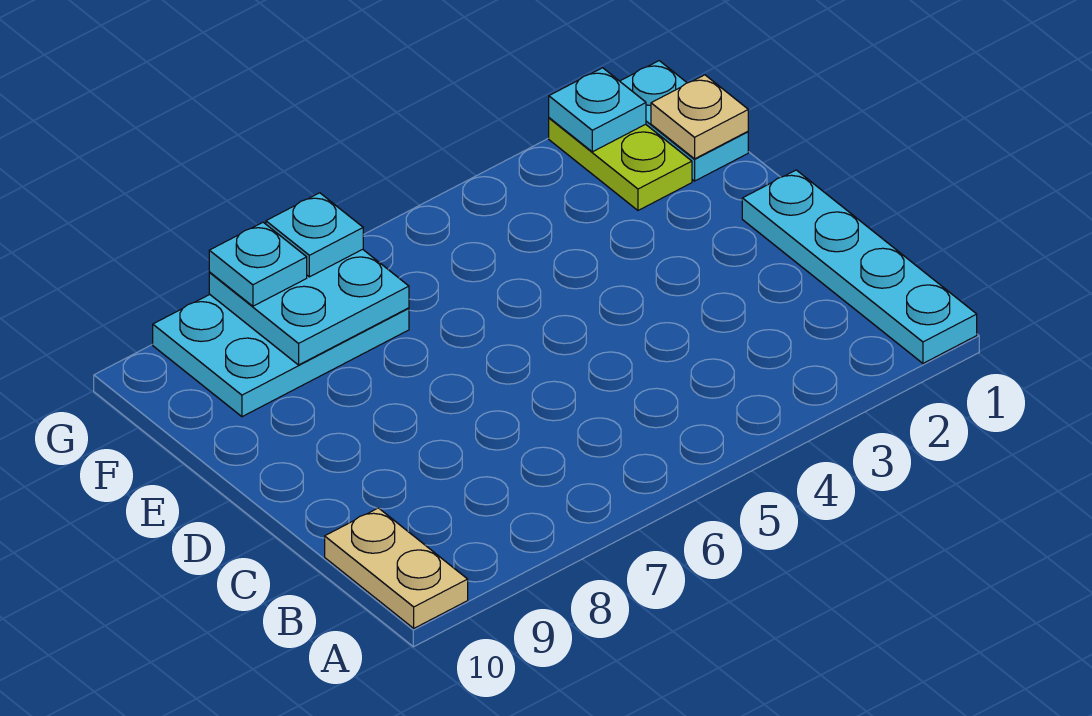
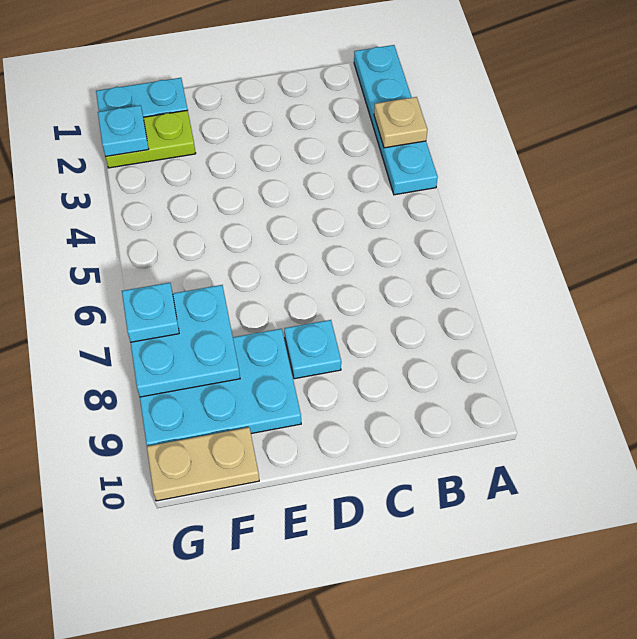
cyan 1x4 plate [742,170,977,363] -> cyan 1x4 plate turned to [354,45,438,195]
tan 1x2 plate [325,508,468,628] -> tan 1x2 plate moved to [147,427,259,501]
tan 1x1 plate [651,75,748,159] -> tan 1x1 plate moved to [374,97,427,148]
cyan 2x3 plate [153,295,409,417] -> cyan 2x3 plate turned to [140,329,301,446]
cyan 1x1 plate [209,222,307,306] -> cyan 1x1 plate moved to [284,320,341,379]

